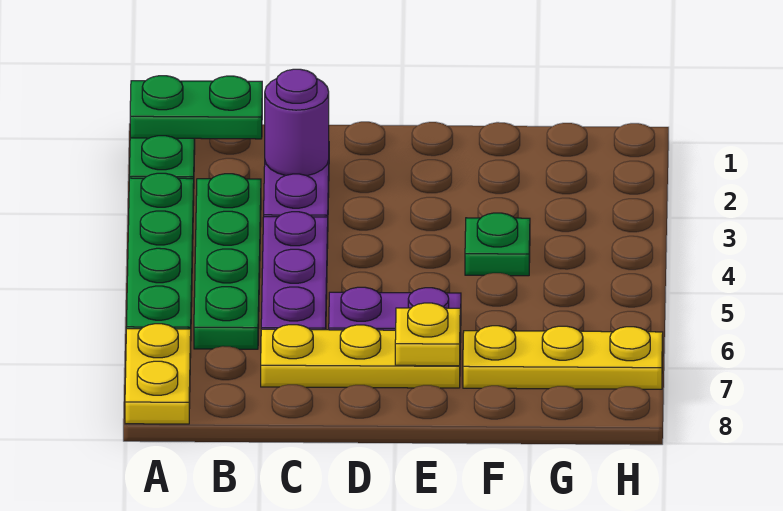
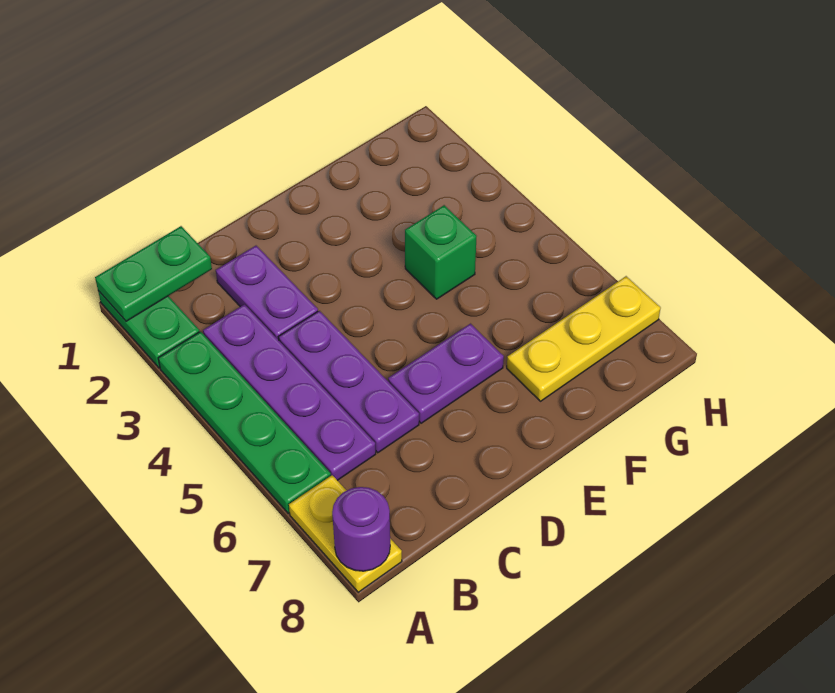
green 1x4 plate [194,174,261,349] -> purple 1x4 plate [203,304,376,480]
purple 1x1 round brick [265,69,329,176] -> purple 1x1 round brick moved to [332,487,390,571]
yellow 1x3 plate [261,325,460,388] -> none
yellow 1x1 plate [395,303,460,366] -> none
green 1x1 plate [465,213,530,276] -> green 1x1 brick [405,205,477,299]

